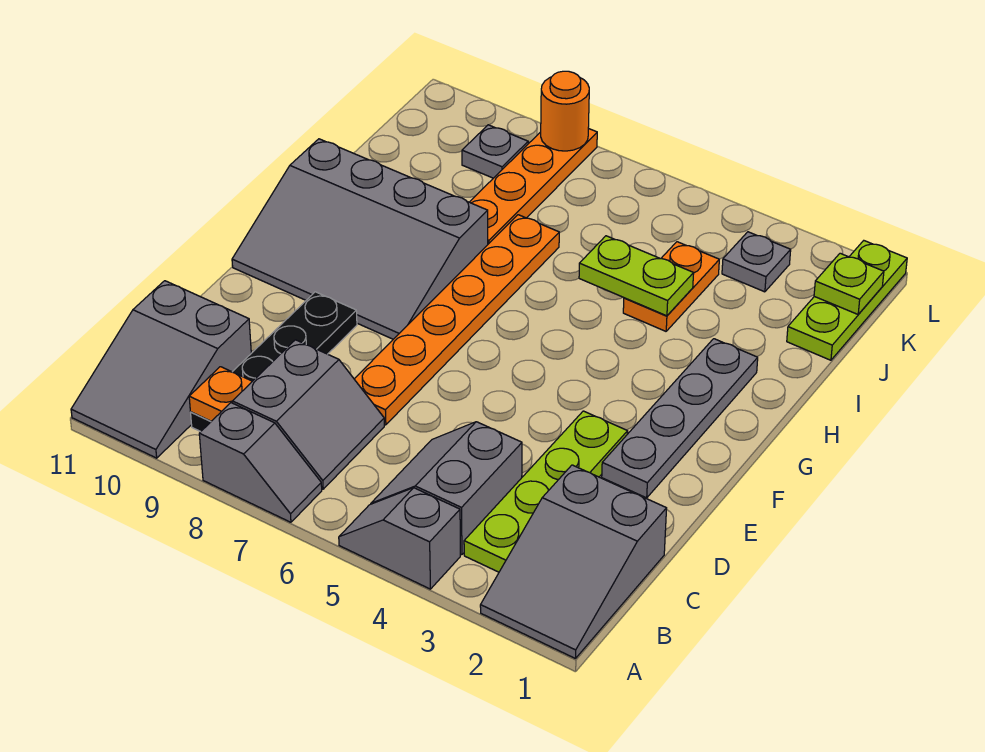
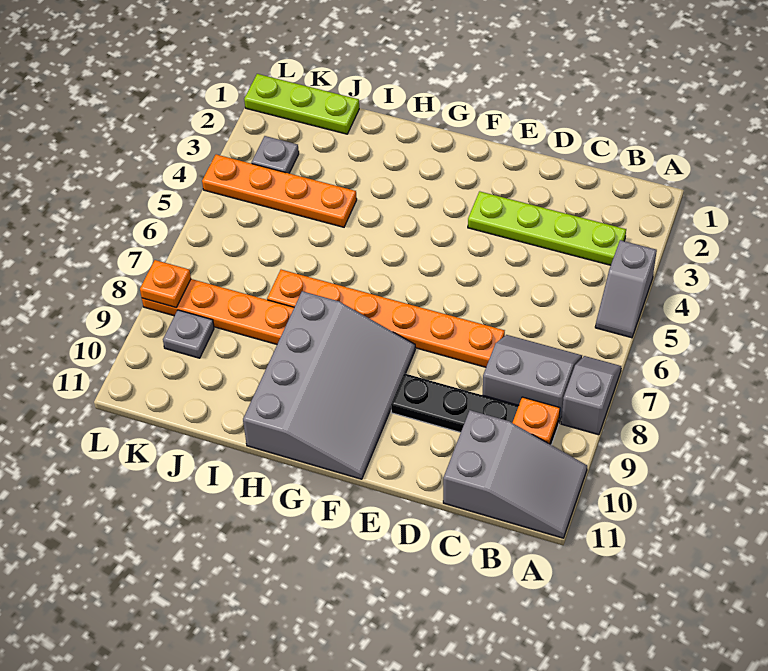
grey 2x3 slope [480,465,667,659] -> none
grey 2x2 slope [371,422,522,555] -> none
grey 1x4 plate [602,339,758,498] -> none
orange 1x2 plate [623,242,719,331] -> orange 1x4 plate [202,154,357,227]
lime 1x2 plate [579,236,694,316] -> none
lime 1x1 plate [814,253,884,314] -> none
orange 1x1 round brick [541,71,589,151] -> orange 1x1 plate [140,260,191,307]

